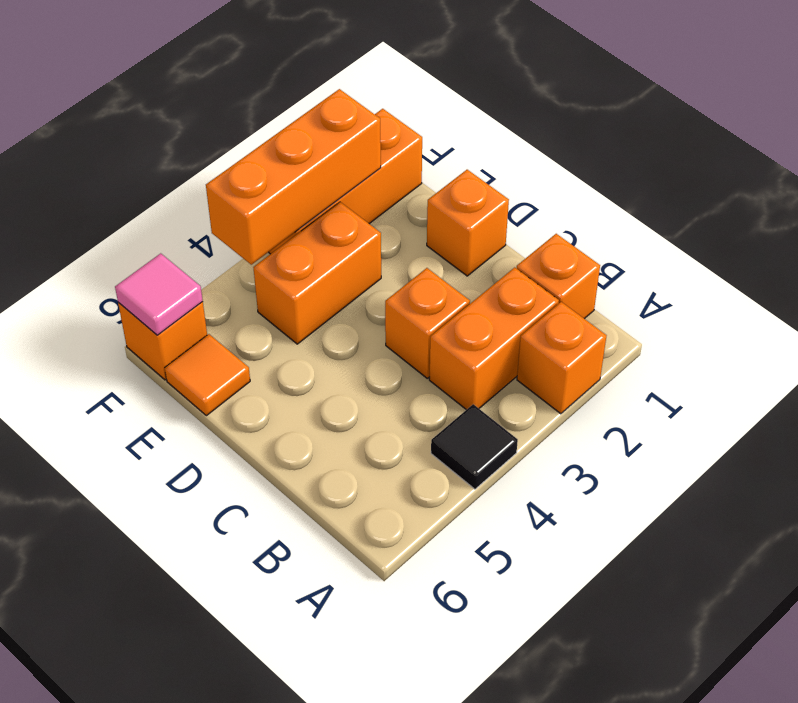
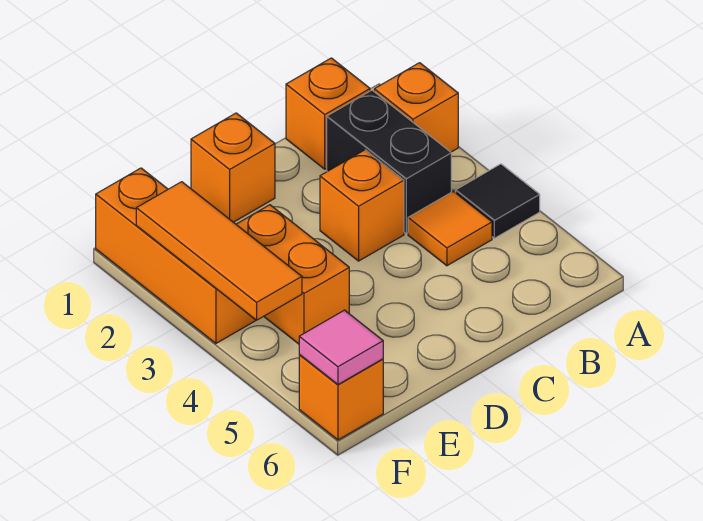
orange 1x2 brick [429,267,559,410] -> black 1x2 brick [327,90,451,233]
orange 1x1 tile [165,334,250,416] -> orange 1x1 tile moved to [408,191,492,266]
orange 1x3 brick [206,89,381,265] -> orange 1x3 tile [136,182,302,320]

